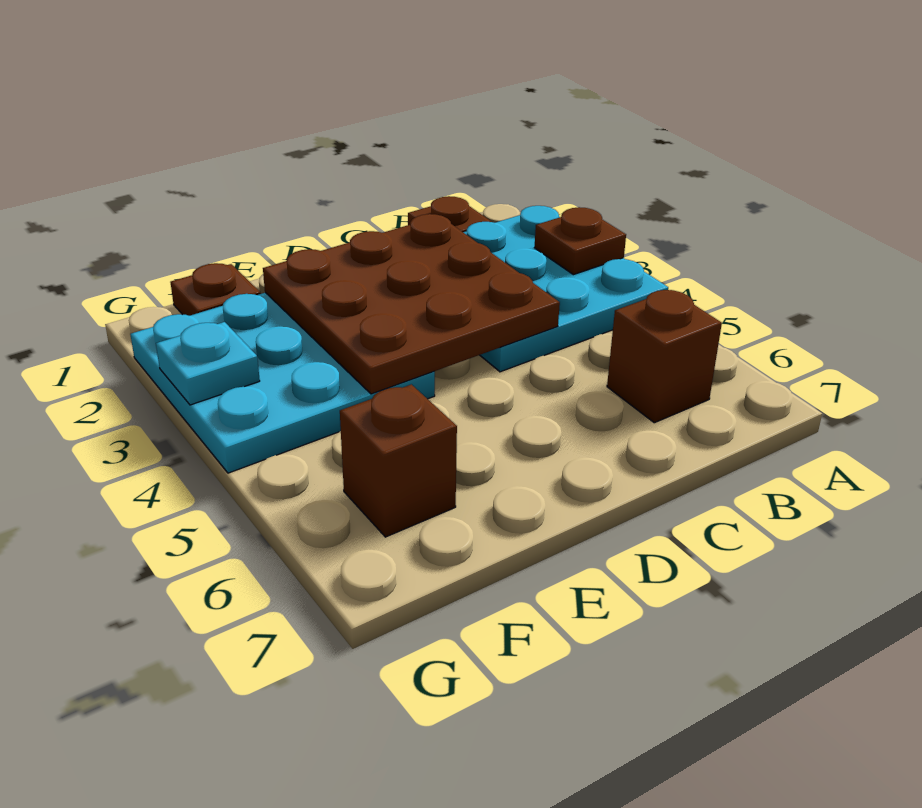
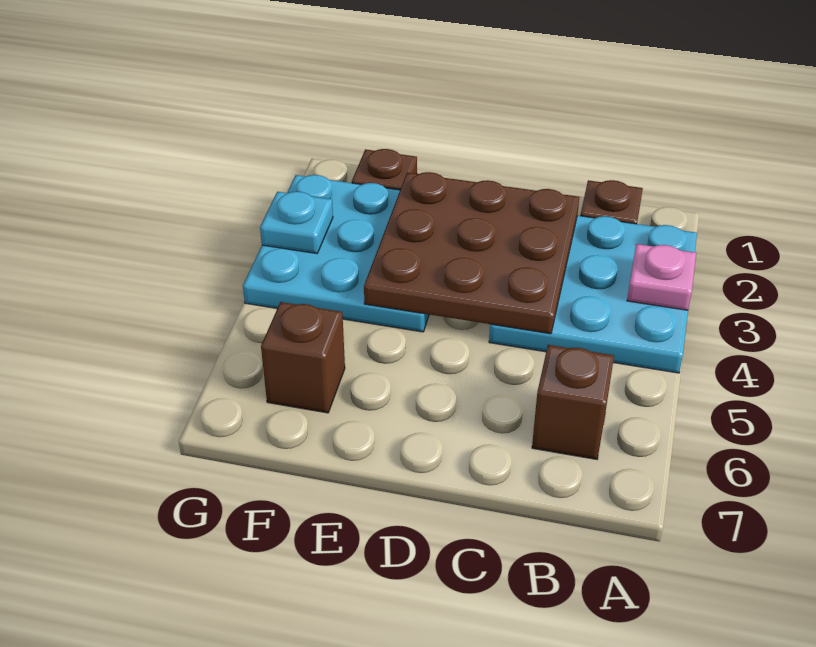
brown 1x1 plate [534,207,626,275] -> pink 1x1 plate [627,244,696,310]

